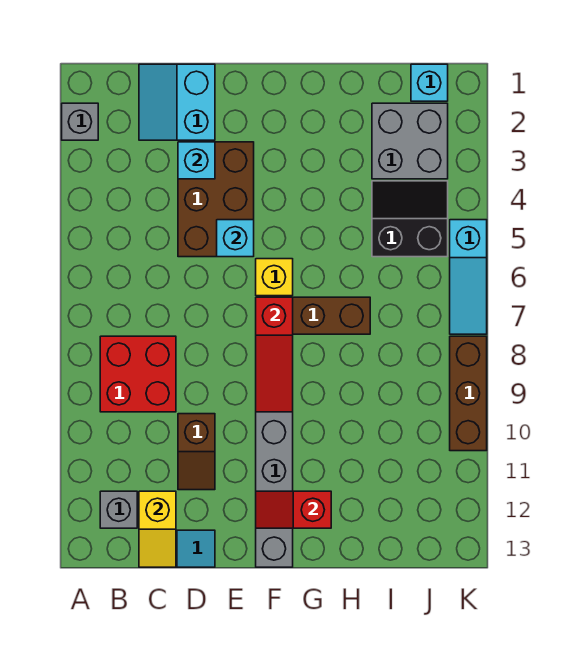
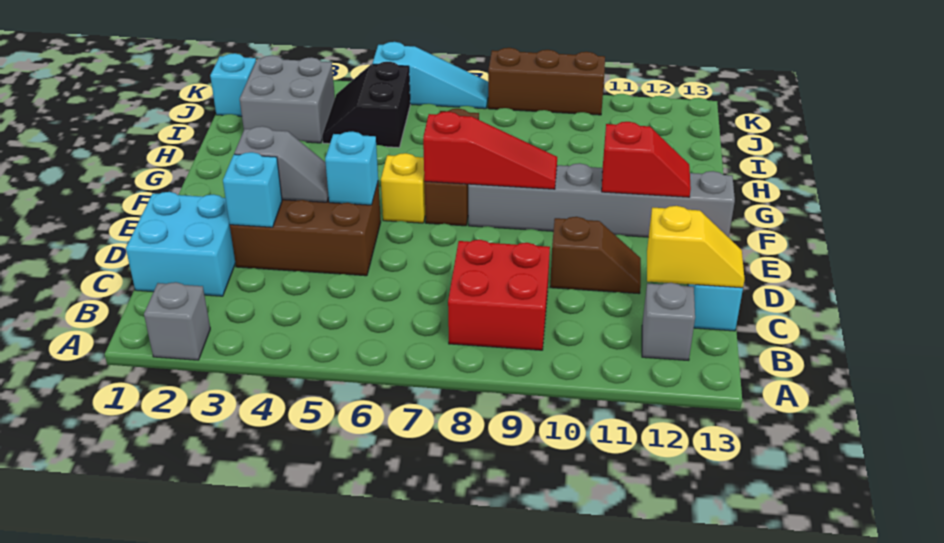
cyan 2x2 slope [139,64,215,140] -> cyan 2x2 brick [126,192,235,296]
none -> grey 1x2 slope [234,126,329,202]
red 1x2 slope [256,491,331,528] -> red 1x2 slope turned to [602,122,691,197]

